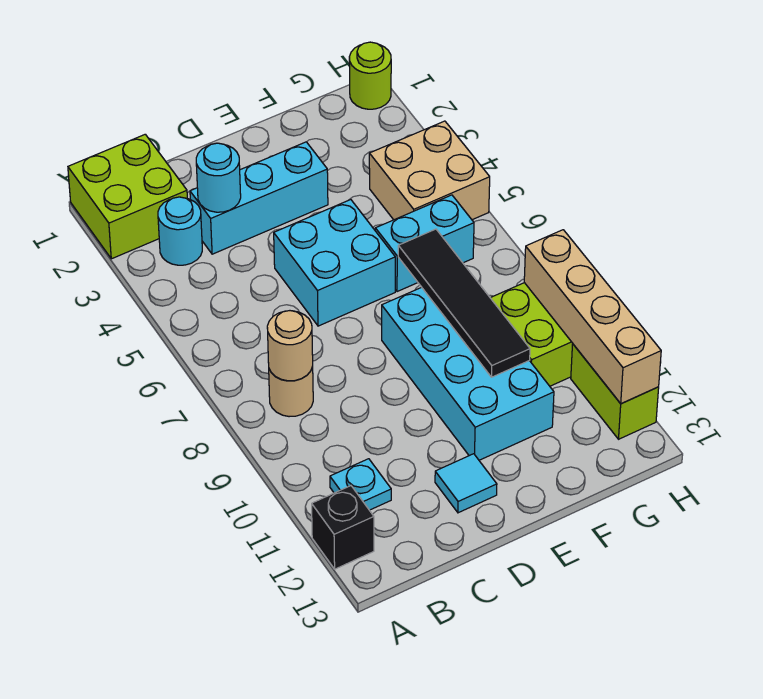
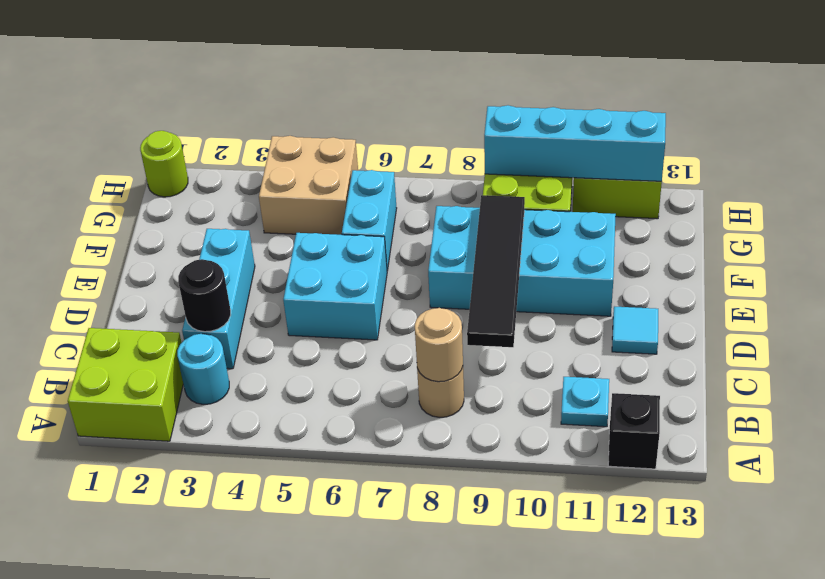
cyan 1x1 round brick [196,143,241,212] -> black 1x1 round brick [178,259,231,332]
black 1x4 tile [398,229,530,377] -> black 1x4 tile turned to [467,195,525,347]
tan 1x4 brick [524,230,661,403] -> cyan 1x4 brick [484,105,666,181]

